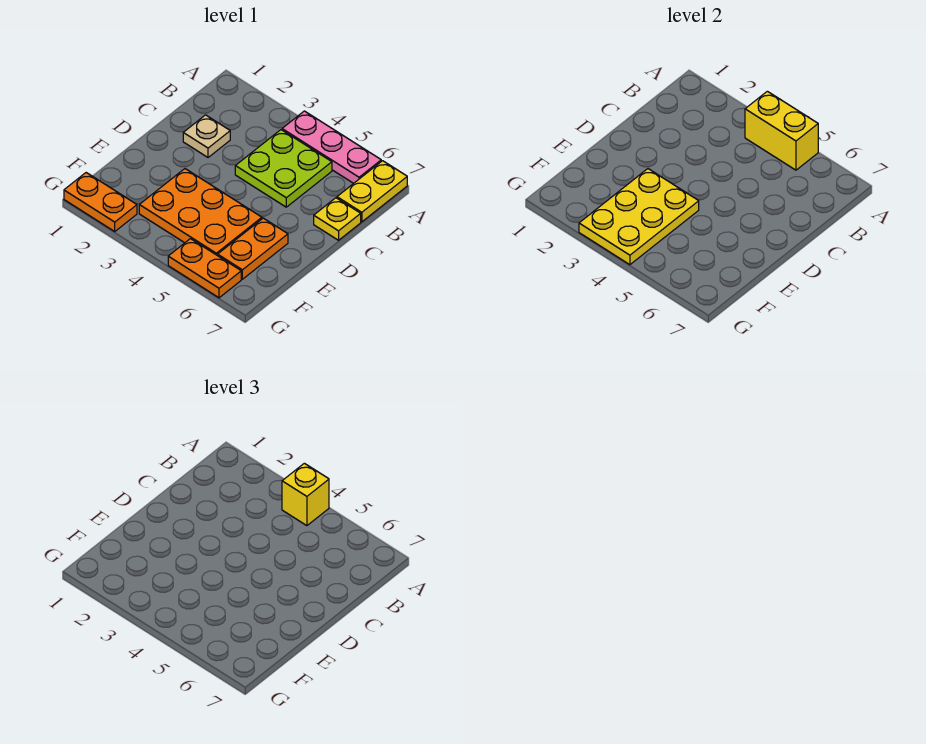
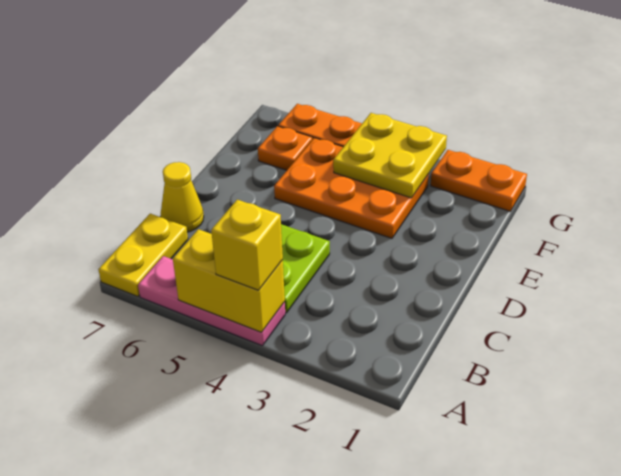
tan 1x1 plate [183,115,230,157] -> none
yellow 1x1 plate [314,198,361,240] -> yellow 1x1 cone [161,162,204,232]
yellow 2x3 plate [579,169,699,265] -> yellow 2x2 plate [333,113,447,198]
orange 1x2 plate [218,218,288,279] -> orange 1x1 plate [258,126,312,170]

